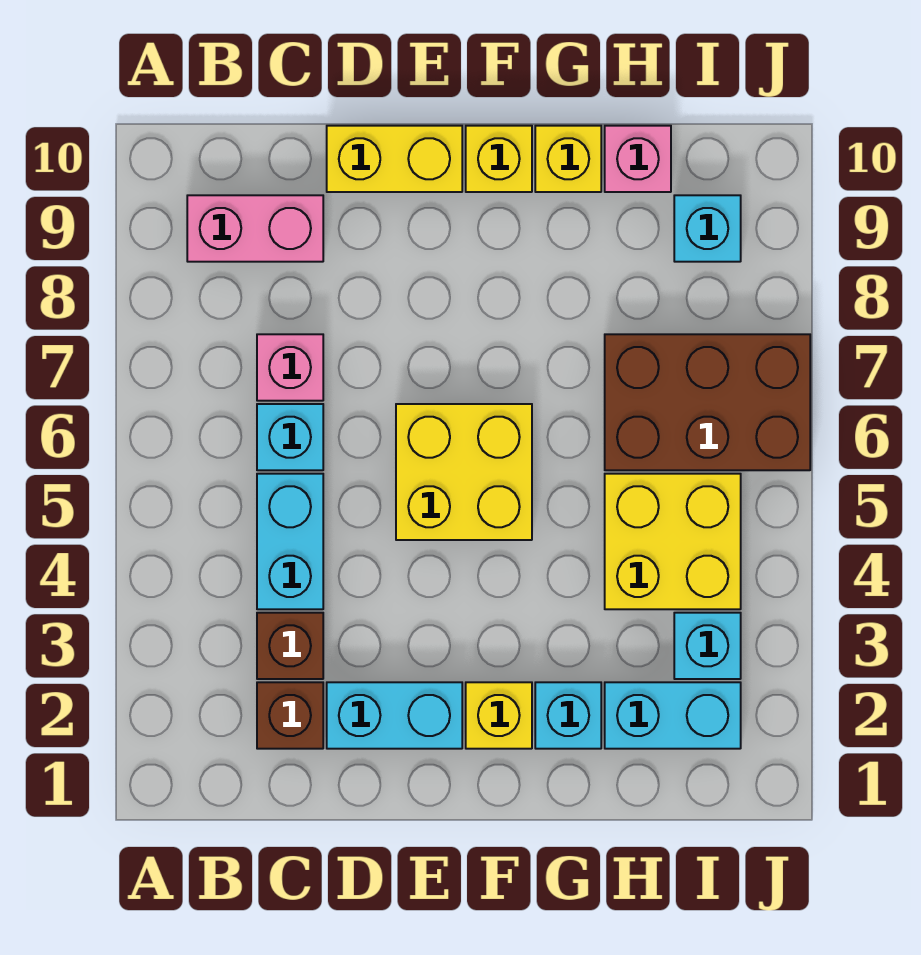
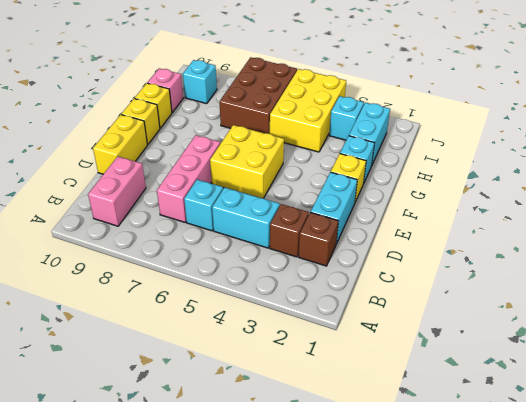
pink 1x1 brick [257,334,323,401] -> pink 1x3 brick [157,135,220,222]
yellow 2x2 brick [605,474,741,609] -> yellow 2x3 brick [270,69,346,152]

